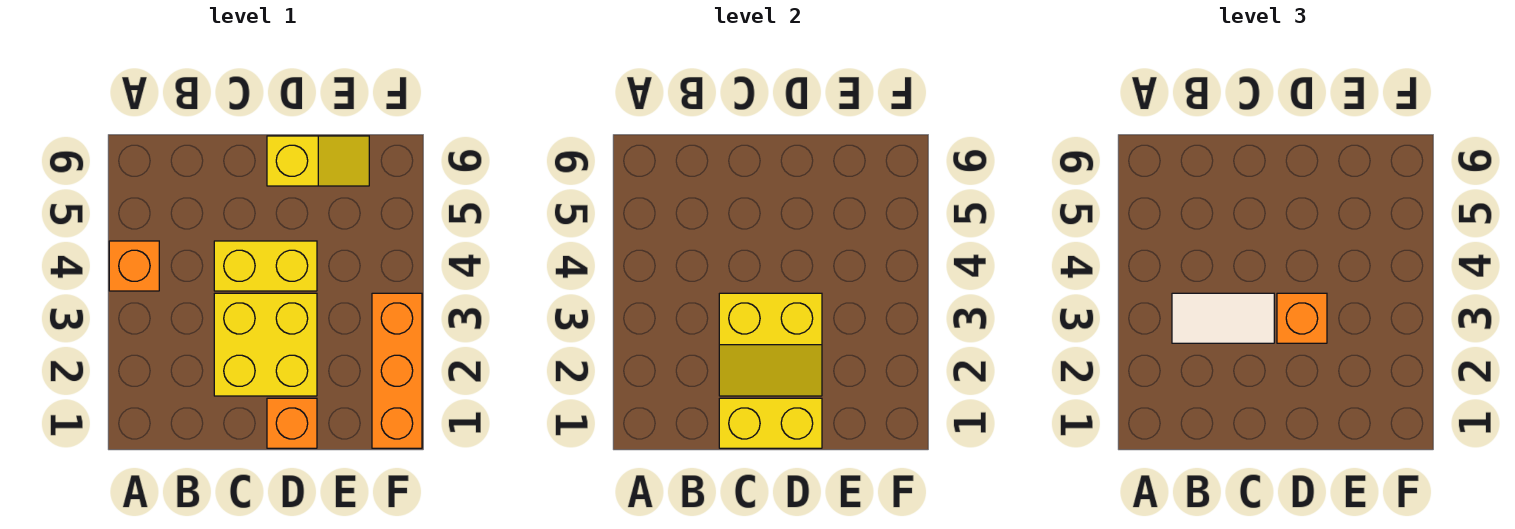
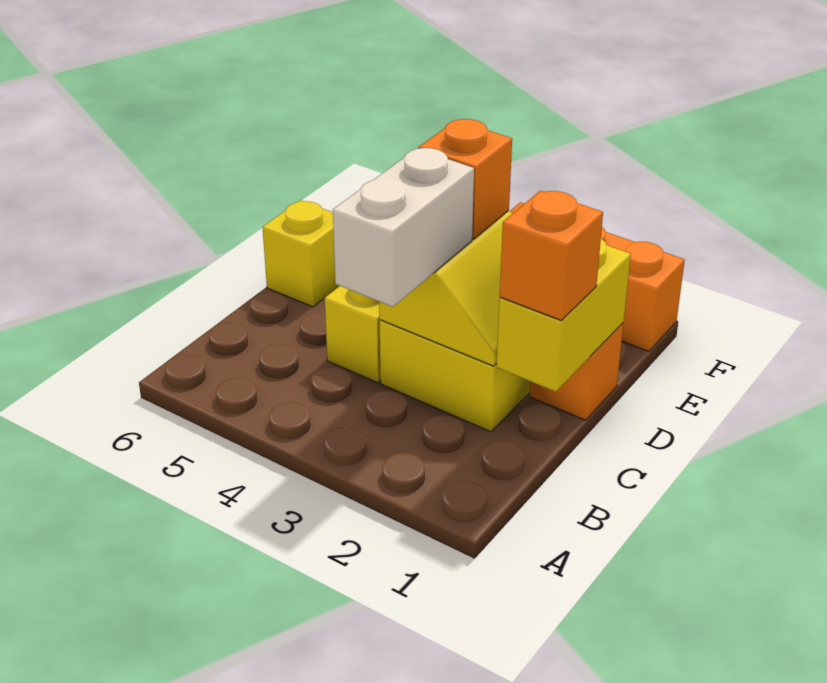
orange 1x1 brick [109,241,159,291] -> orange 1x1 brick moved to [500,191,603,320]
white 1x2 tile [1172,293,1274,343] -> white 1x2 brick [333,148,474,307]

